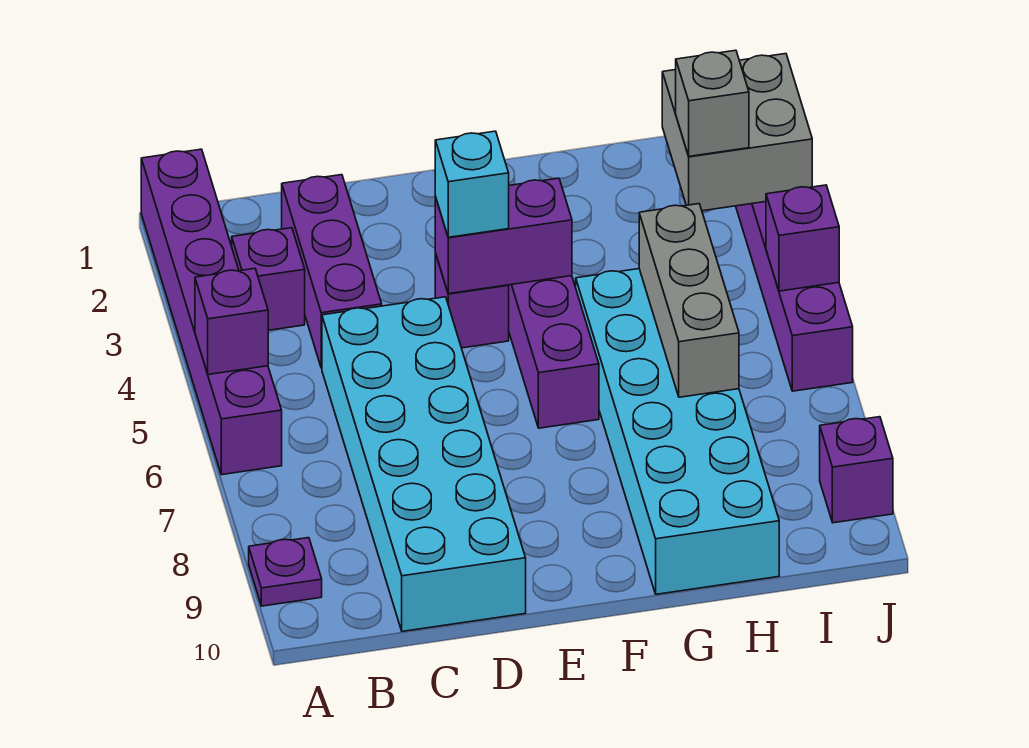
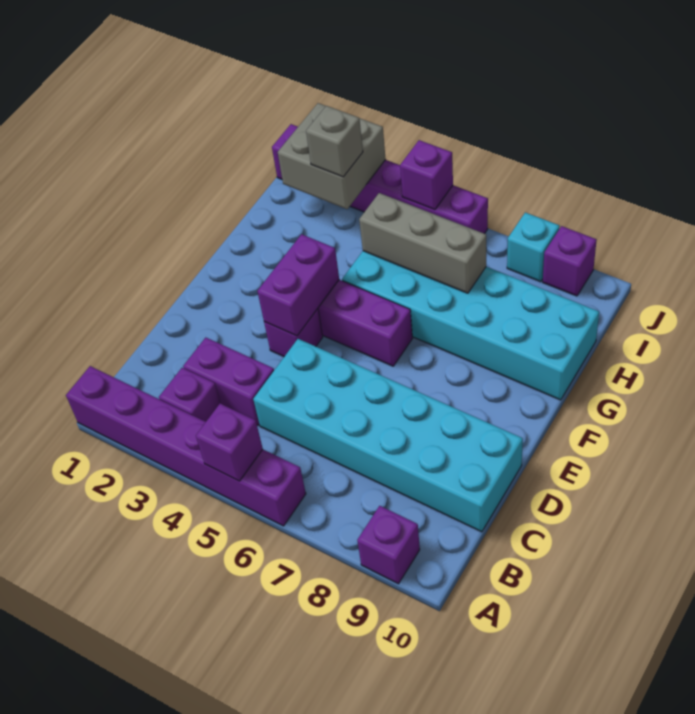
purple 1x1 plate [249,538,322,606] -> purple 1x1 brick [357,506,420,584]
purple 1x3 brick [282,175,382,368] -> purple 1x2 brick [183,338,274,425]
cyan 1x1 brick [435,131,509,237] -> cyan 1x1 brick moved to [507,212,560,282]

